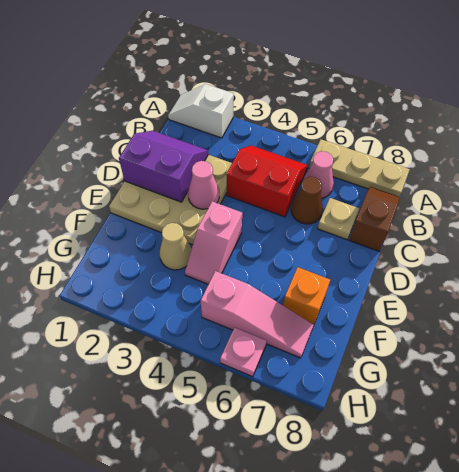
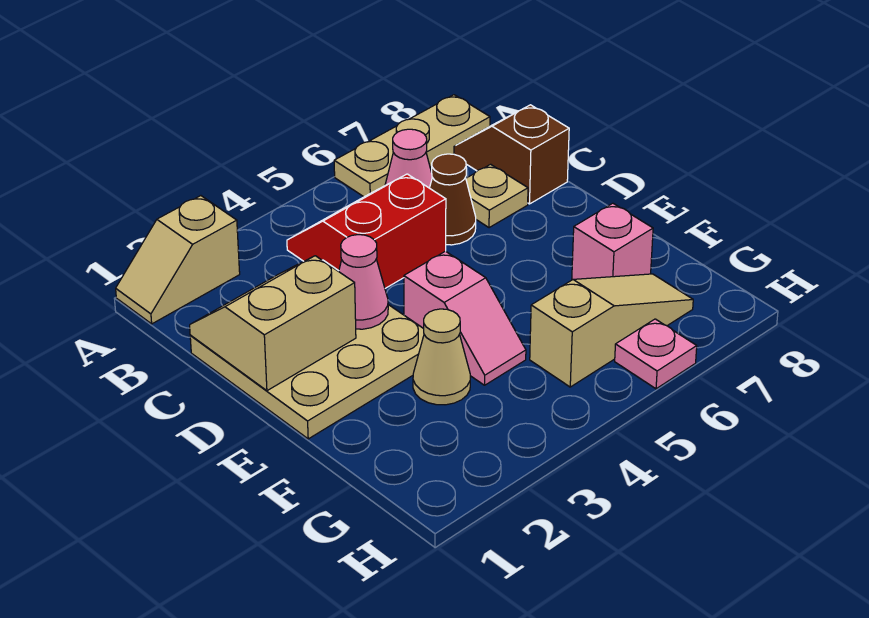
white 1x2 slope [168,84,234,138] -> tan 1x2 slope [116,196,240,324]
purple 2x2 slope [119,131,208,202] -> tan 2x2 slope [190,256,356,391]
orange 1x1 brick [283,267,330,325] -> pink 1x1 brick [572,203,653,280]
pink 1x3 slope [201,271,314,358] -> tan 1x3 slope [530,274,693,387]

